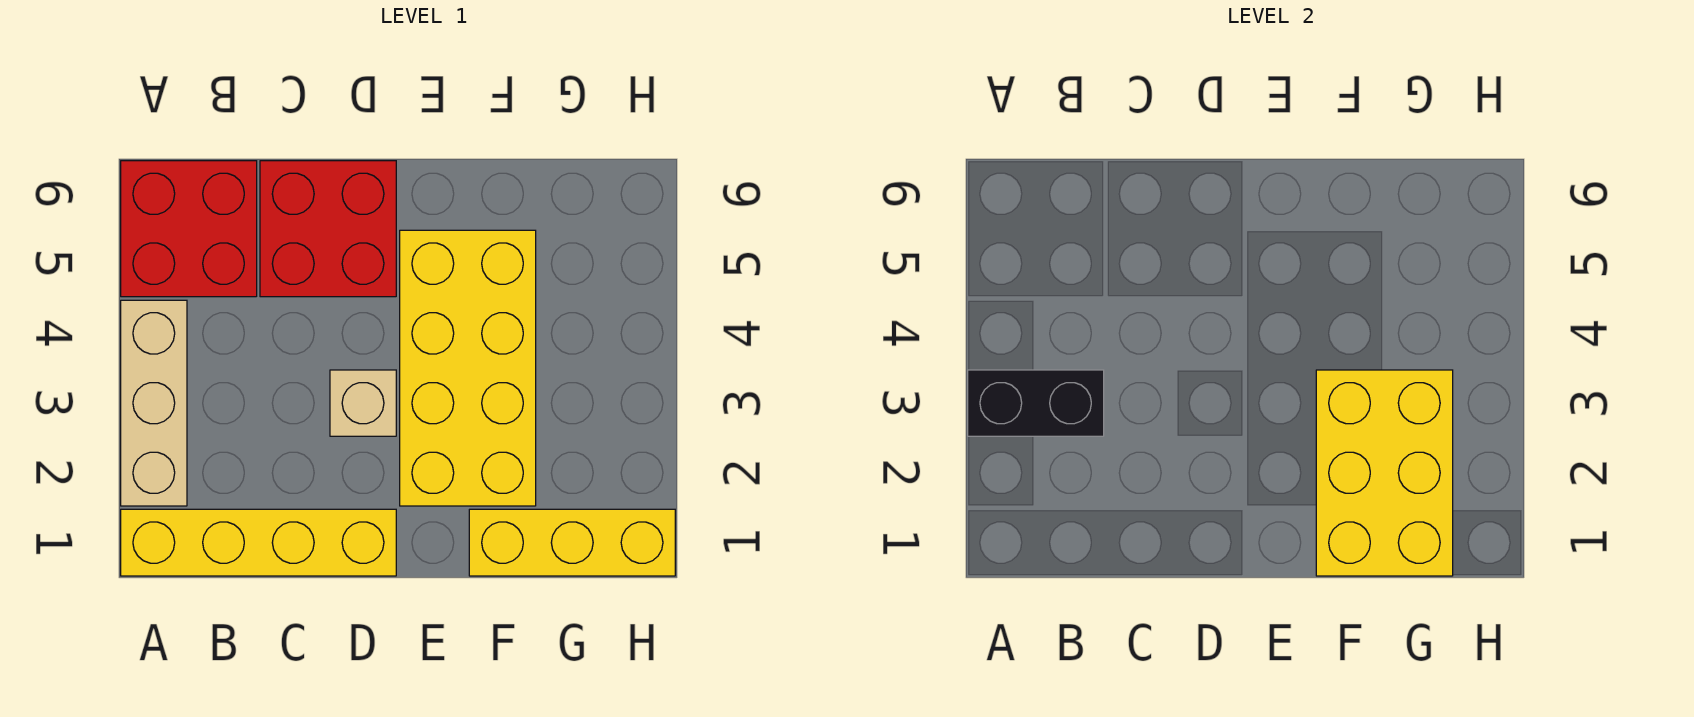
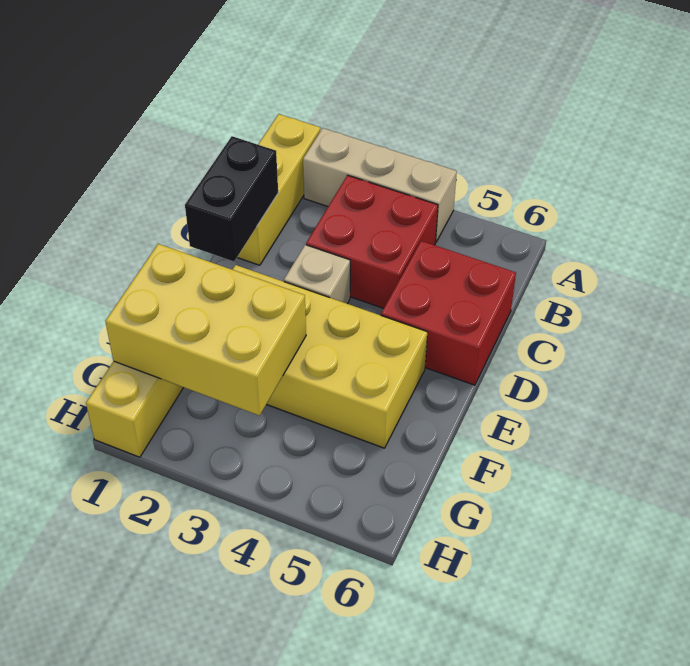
yellow 1x4 brick [121,509,396,576] -> yellow 1x3 brick [237,114,320,265]
black 1x2 brick [968,370,1104,436] -> black 1x2 brick moved to [185,136,278,262]
red 2x2 brick [121,161,257,297] -> red 2x2 brick moved to [306,175,438,308]

